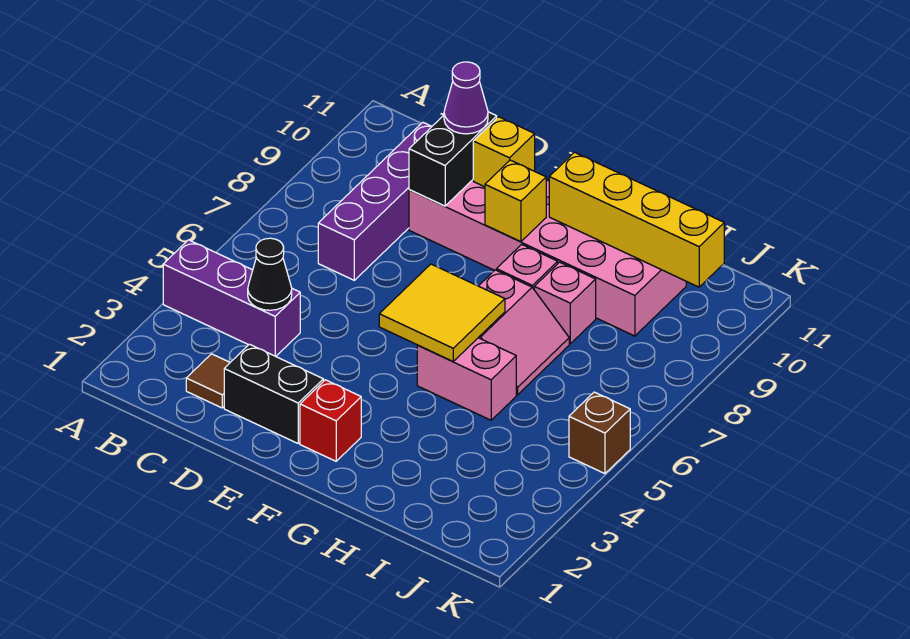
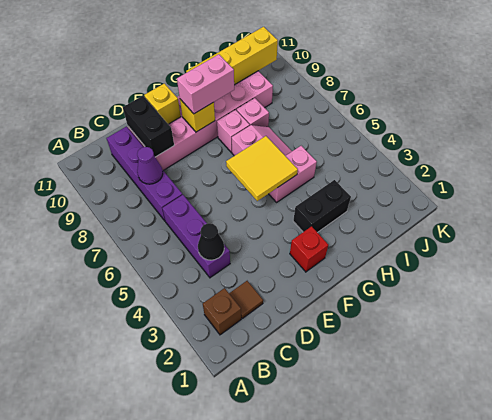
purple 1x3 brick [163,240,300,356] -> purple 1x3 brick turned to [162,195,230,278]
black 1x2 brick [224,344,323,443] -> black 1x2 brick moved to [293,180,351,233]
purple 1x1 cone [444,62,488,134] -> purple 1x1 cone moved to [137,147,163,184]
none -> pink 1x2 brick [177,54,234,114]
brown 1x1 brick [569,392,630,474] -> brown 1x1 brick moved to [203,288,241,335]

